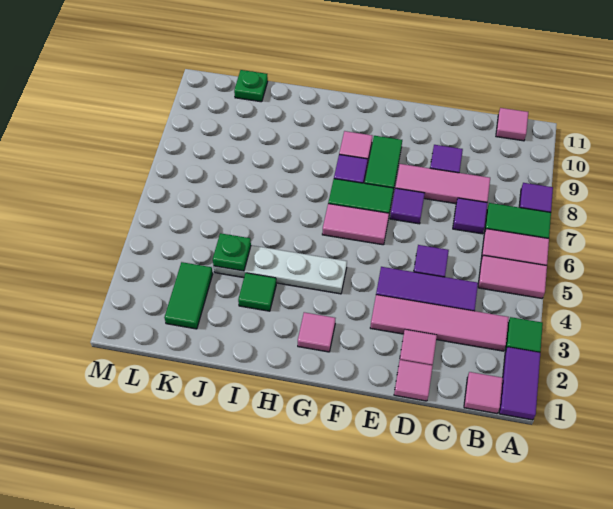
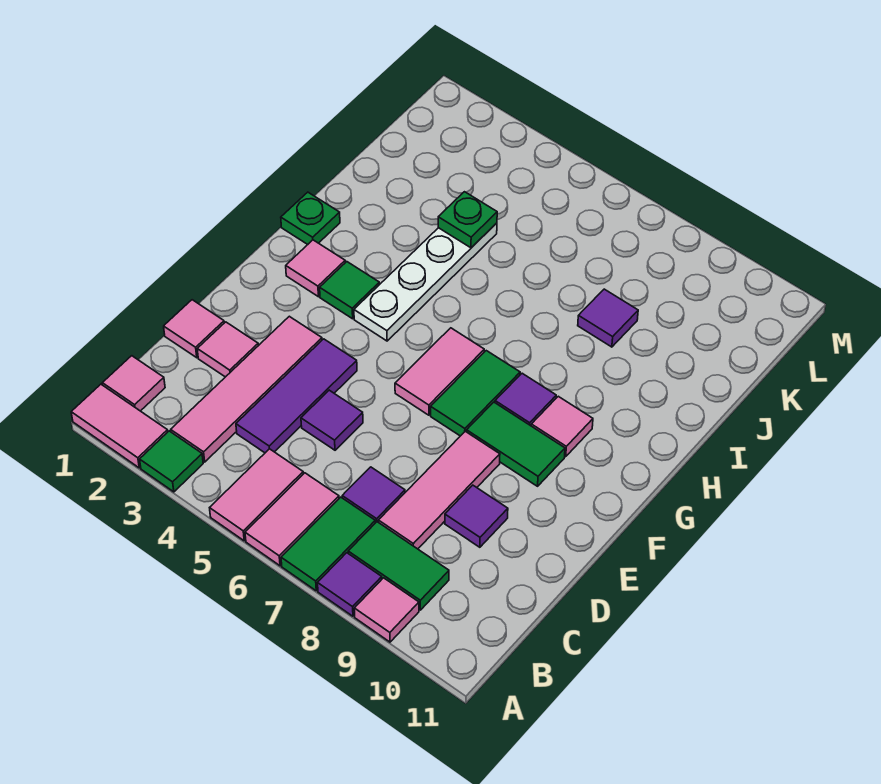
purple 1x2 tile [499,347,540,420] -> pink 1x2 tile [71,384,168,468]
pink 1x1 tile [496,108,528,141] -> pink 1x1 tile moved to [354,578,419,642]
purple 1x1 tile [390,188,425,224] -> purple 1x1 tile moved to [578,289,638,347]
green 1x1 tile [238,273,276,311] -> green 1x1 tile moved to [320,262,379,319]
green 1x2 tile [164,262,213,329] -> green 1x2 tile moved to [348,522,449,610]
green 1x1 plate [234,70,268,102] -> green 1x1 plate moved to [281,192,340,244]

